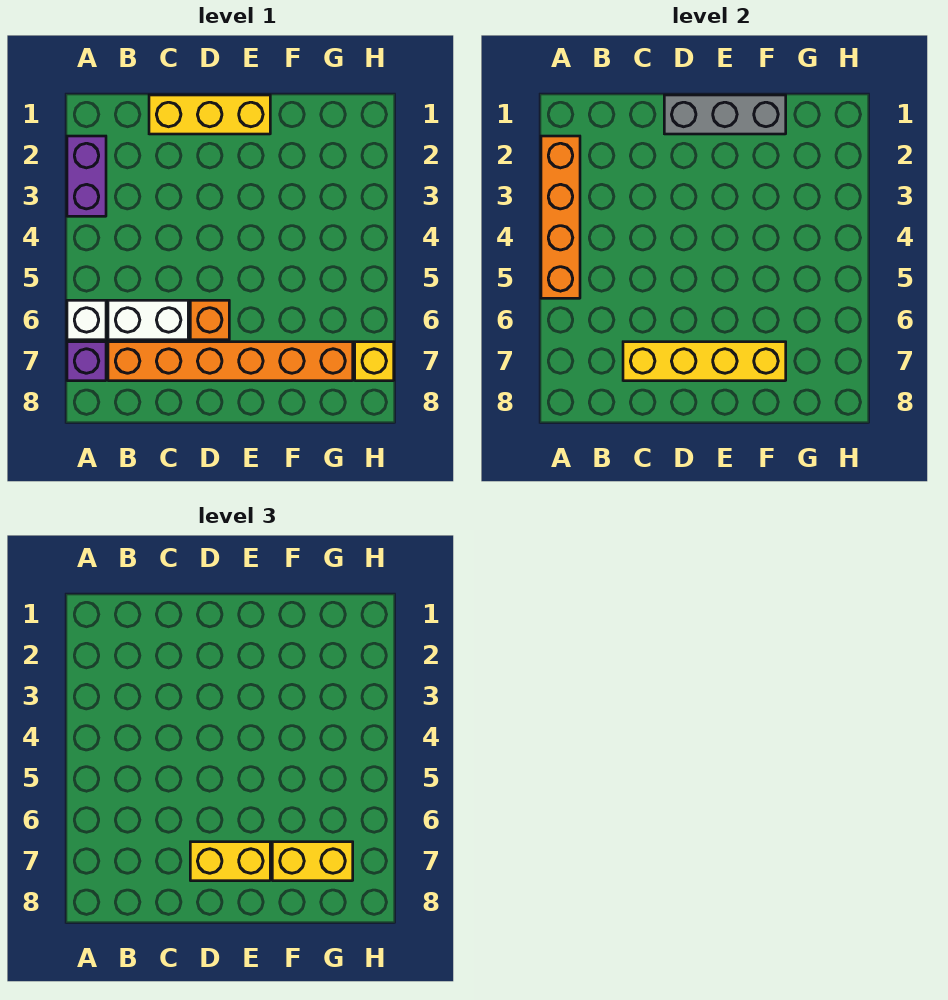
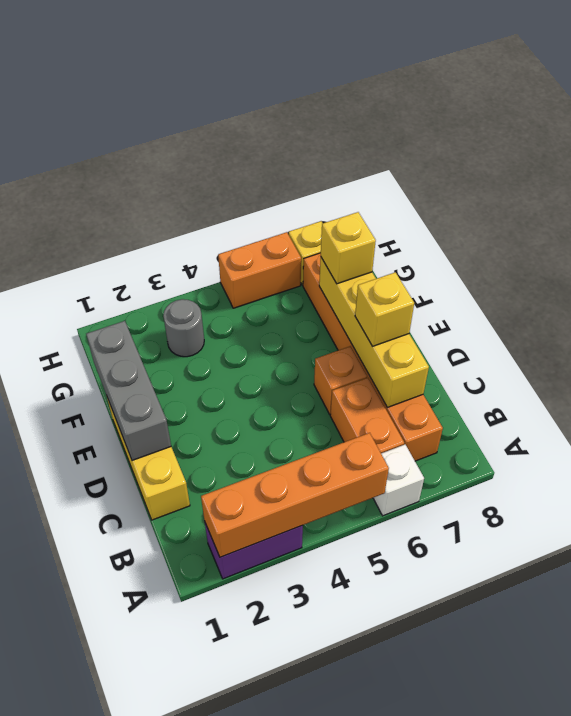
purple 1x1 brick [67,342,106,381] -> none
white 1x2 brick [108,300,188,340] -> orange 1x2 brick [330,378,404,453]
yellow 1x2 brick [190,842,270,881] -> yellow 1x1 brick [355,272,414,346]
yellow 1x2 brick [272,842,353,881] -> yellow 1x1 brick [321,212,376,284]
none -> grey 1x1 round brick [163,299,204,357]
none -> orange 1x2 brick [218,232,301,308]

